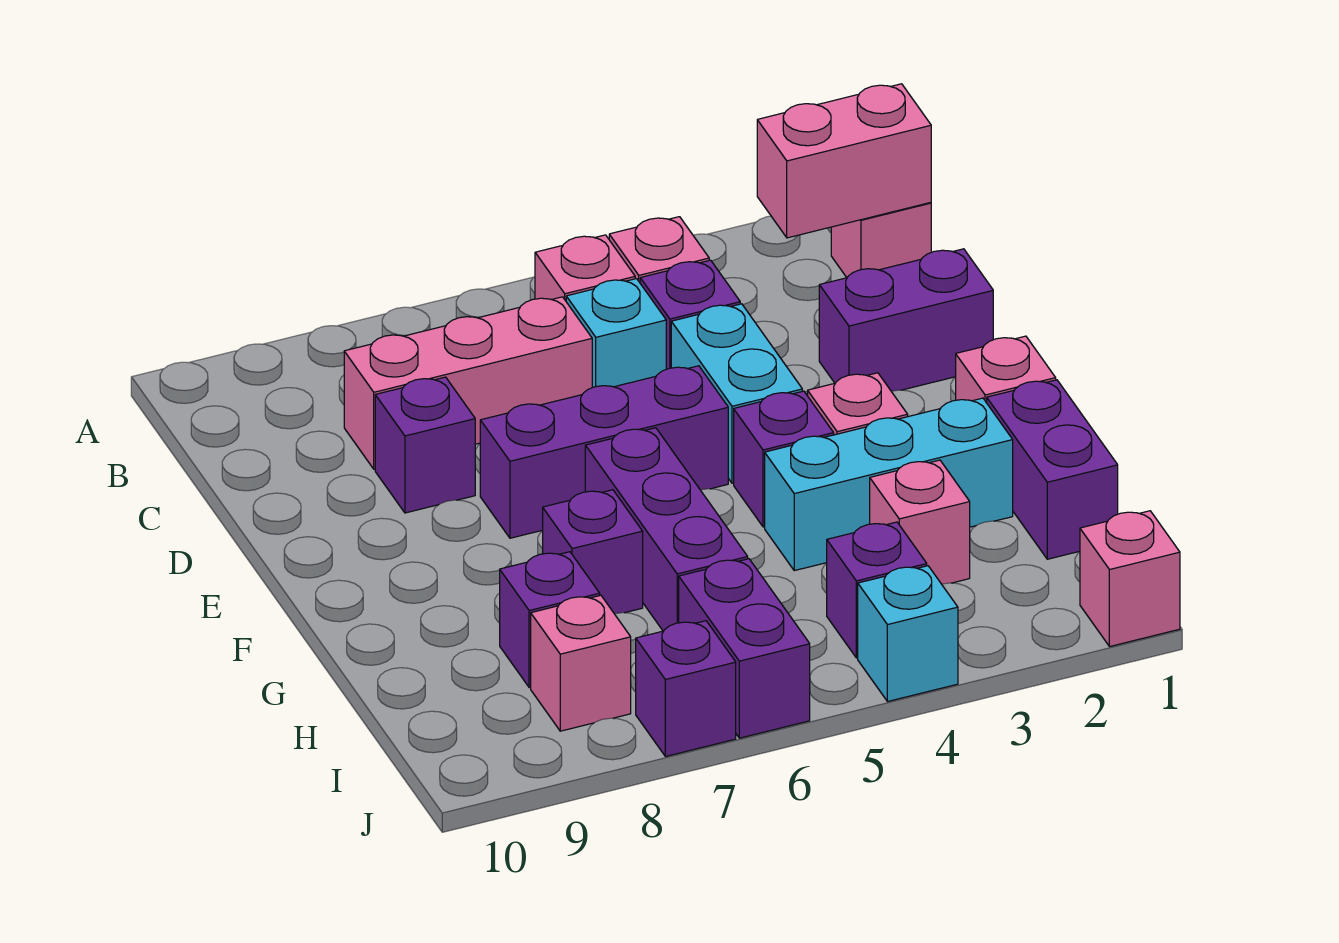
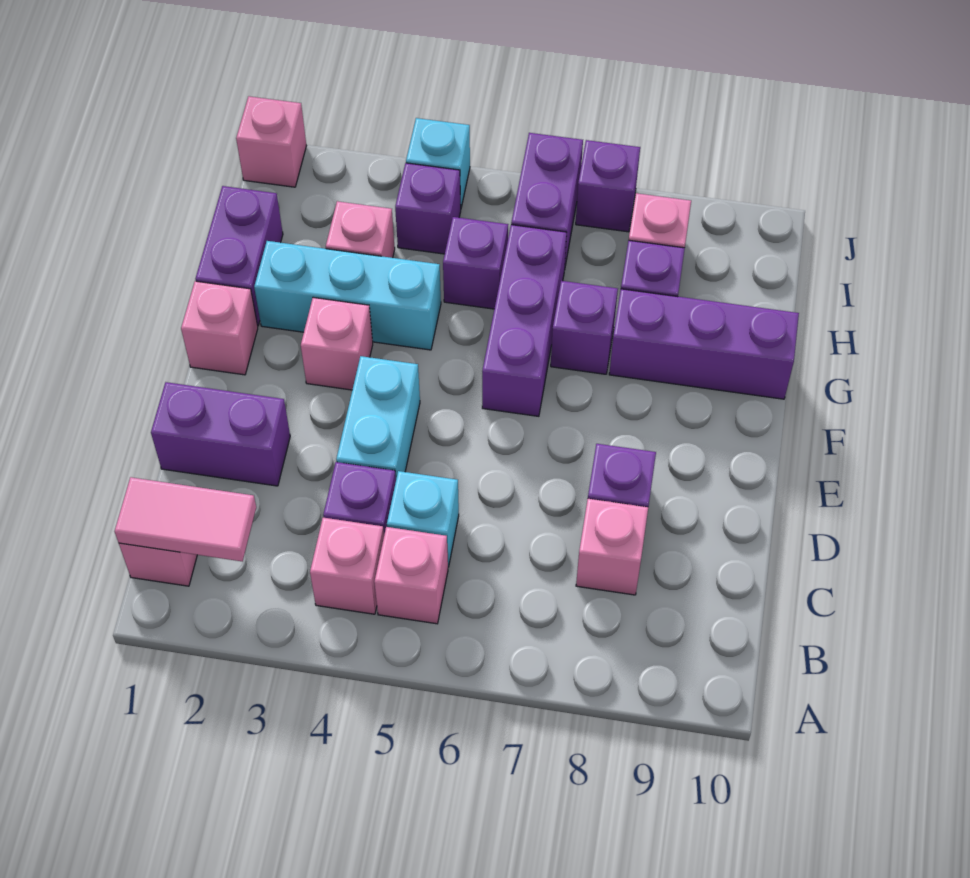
pink 1x2 brick [757,84,931,238] -> pink 1x2 tile [115,477,256,561]
pink 1x3 brick [344,297,592,469] -> pink 1x1 brick [576,499,648,595]
purple 1x3 brick [480,366,728,538] -> purple 1x3 brick moved to [609,289,799,399]
purple 1x1 brick [734,391,834,527] -> purple 1x1 brick moved to [443,217,508,309]

